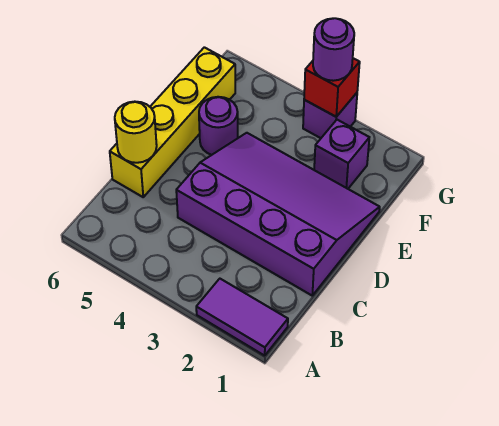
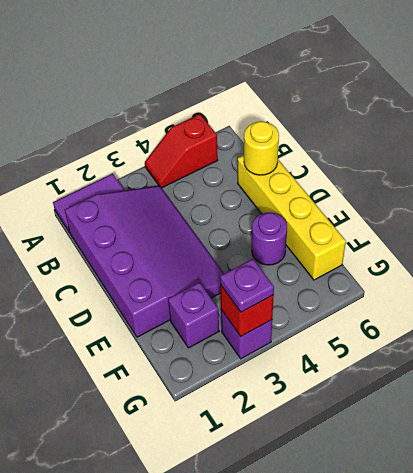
none -> red 1x2 slope [145,114,218,188]
purple 3x4 slope [176,133,380,295] -> purple 3x4 slope turned to [65,186,224,337]
purple 1x1 round brick [313,18,354,81] -> purple 1x1 plate [220,259,274,312]

